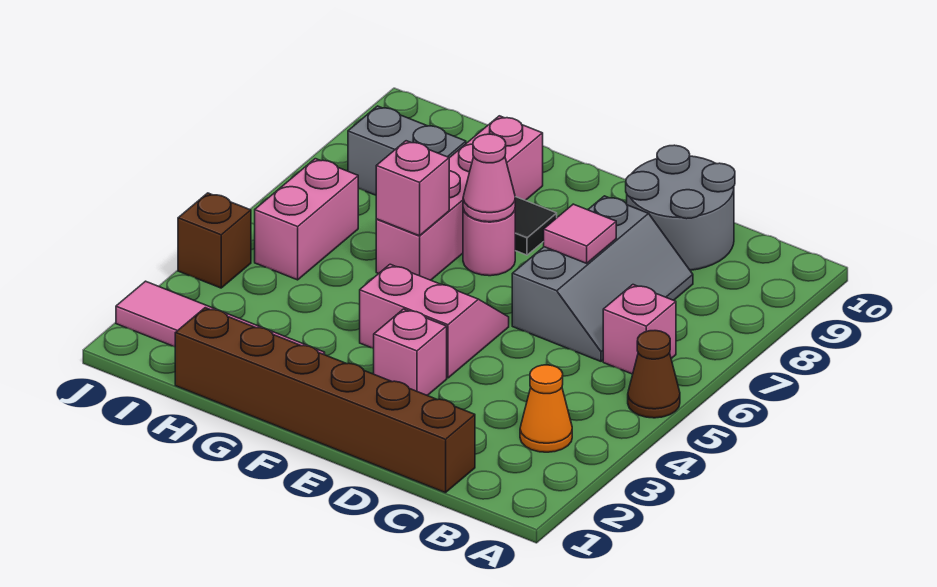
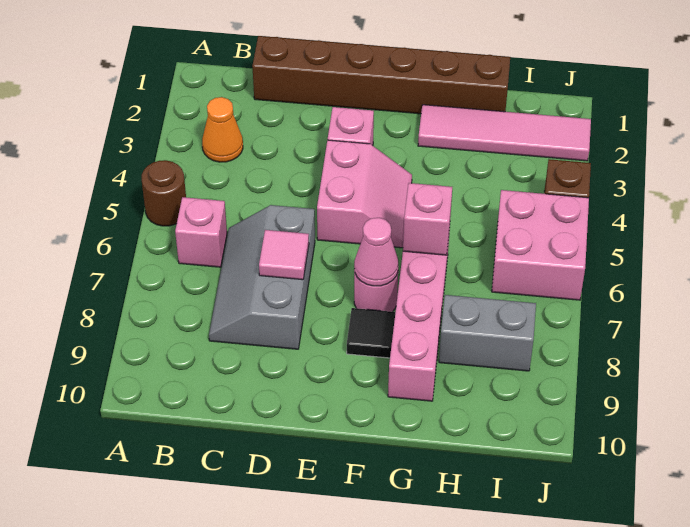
brown 1x1 cone [628,331,680,418] -> brown 1x1 round brick [142,160,186,226]
grey 2x2 round brick [626,145,735,270] -> none
pink 2x2 slope [360,264,509,378] -> pink 2x2 slope turned to [317,140,412,248]
pink 1x2 brick [255,159,358,280] -> pink 2x2 brick [492,190,589,300]

